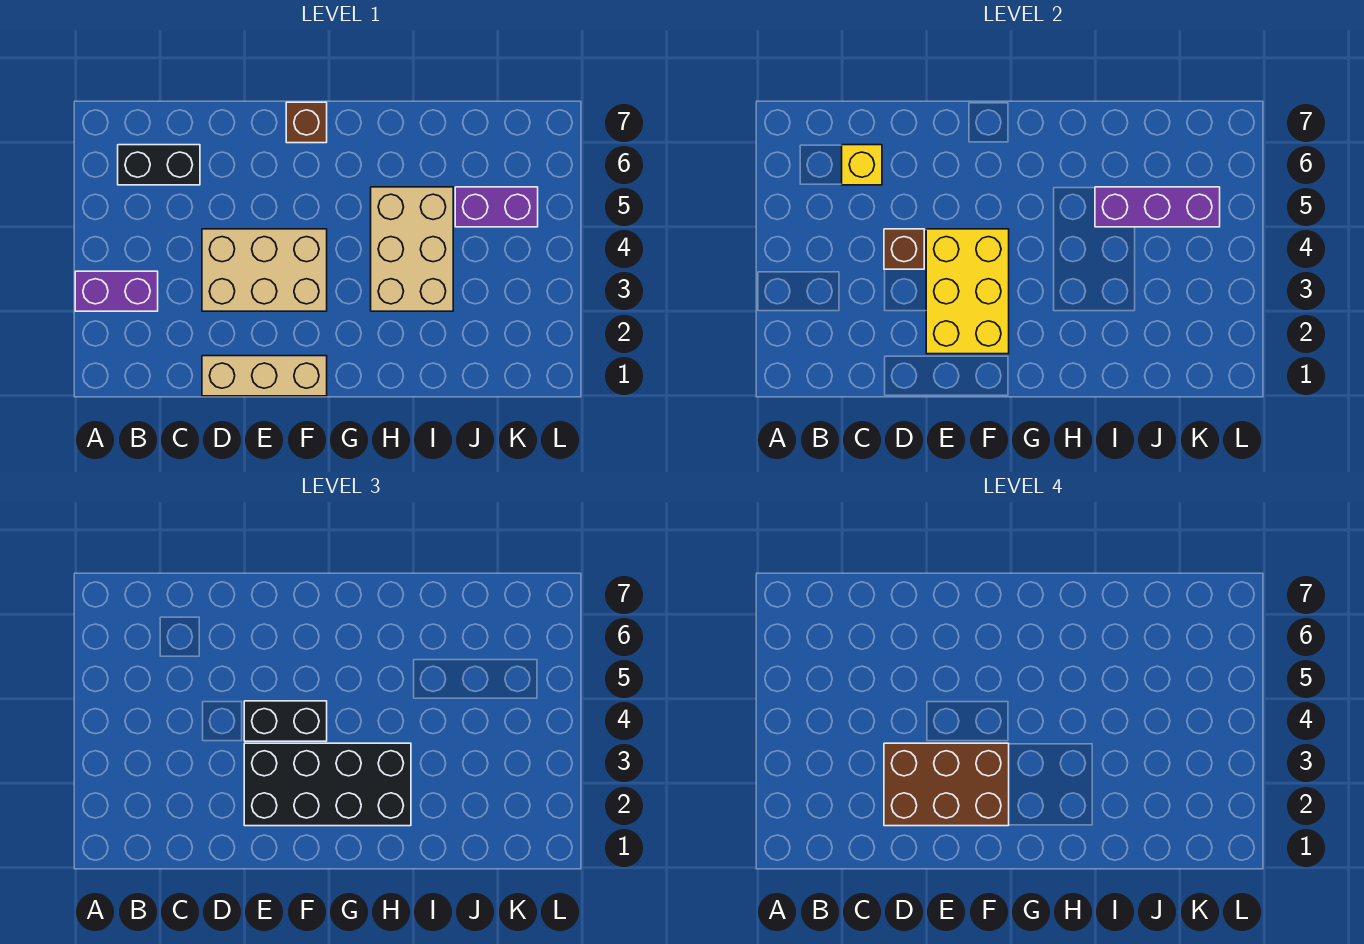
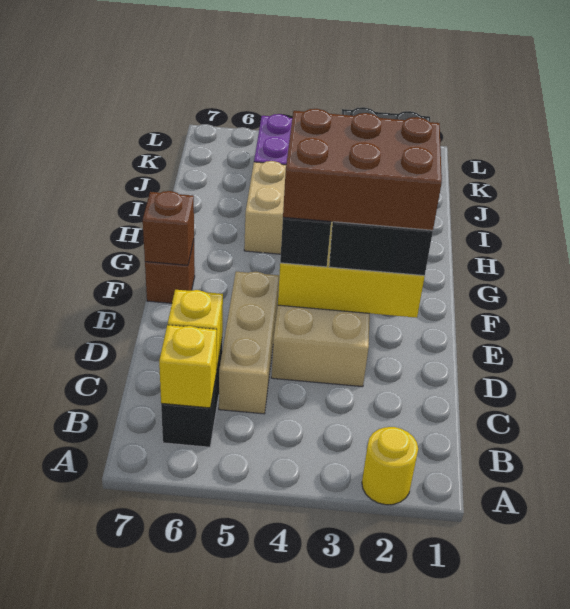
none -> yellow 1x1 round brick [362,427,418,505]
purple 1x2 brick [75,271,158,311] -> none
none -> yellow 1x1 brick [159,325,217,408]
tan 1x3 brick [202,356,327,396] -> tan 1x3 brick moved to [219,272,279,414]
brown 2x3 brick [884,743,1009,826] -> brown 2x3 brick turned to [283,109,442,230]
brown 1x1 brick [884,229,924,269] -> brown 1x1 brick moved to [143,191,194,265]
purple 1x3 brick [1095,187,1220,227] -> none

